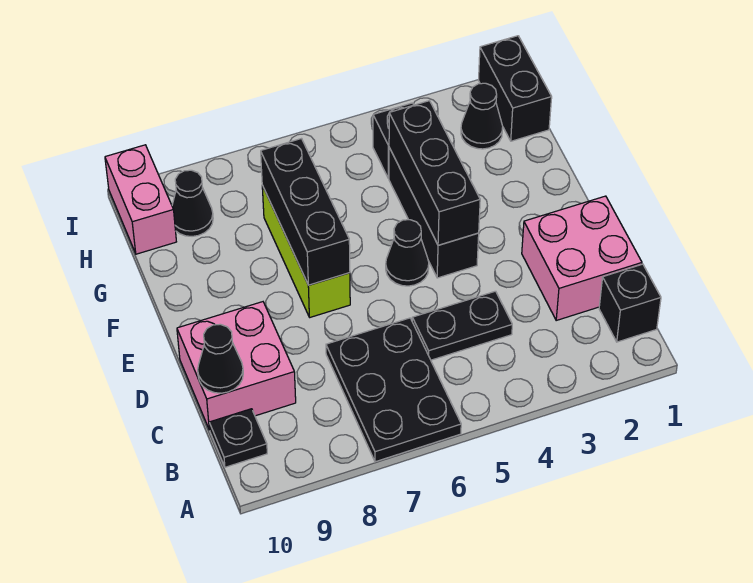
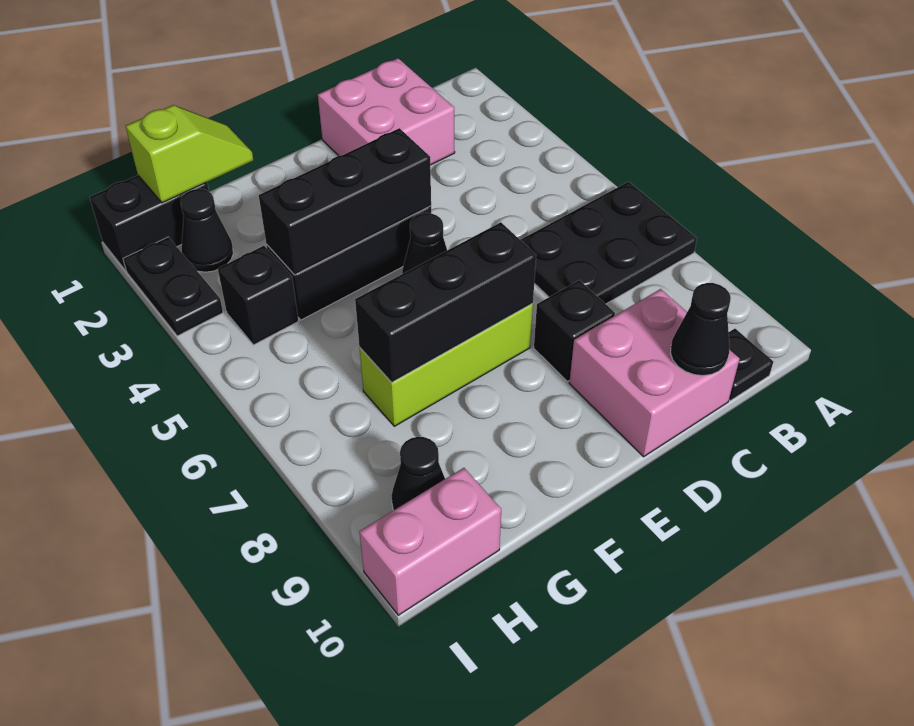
black 1x1 brick [599,264,661,342] -> black 1x1 brick moved to [534,280,615,381]
black 1x2 plate [412,291,512,360] -> black 1x2 plate moved to [123,237,223,336]
none -> lime 1x2 slope [126,105,253,203]

